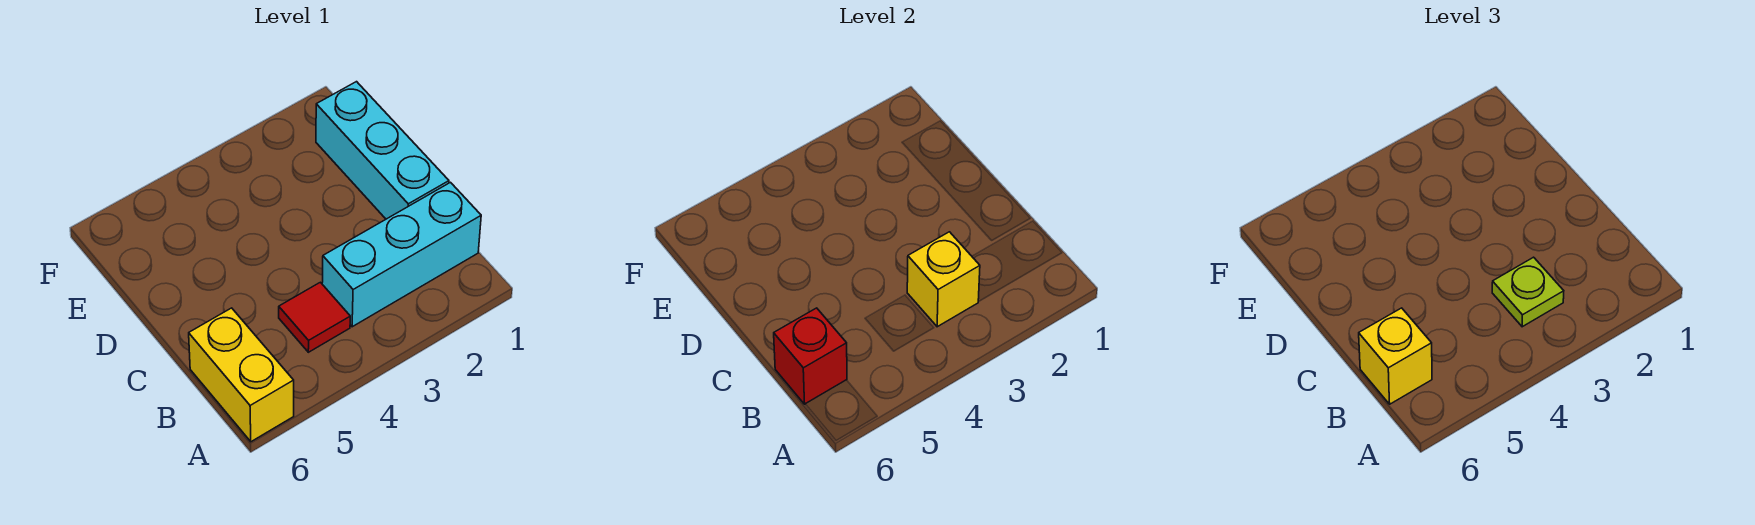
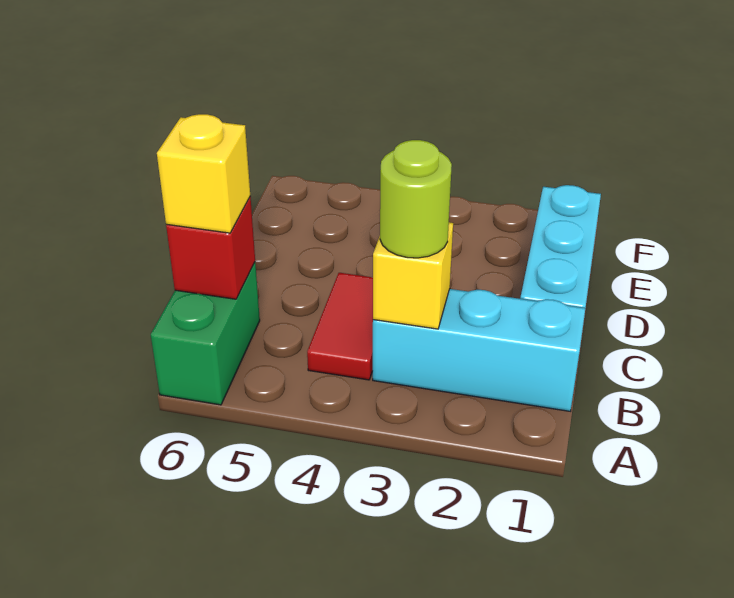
yellow 1x2 brick [189,308,294,442] -> green 1x2 brick [151,263,260,405]
lime 1x1 plate [1492,257,1564,327] -> lime 1x1 round brick [380,140,452,258]
red 1x1 tile [279,282,350,352] -> red 1x2 tile [307,273,373,380]

